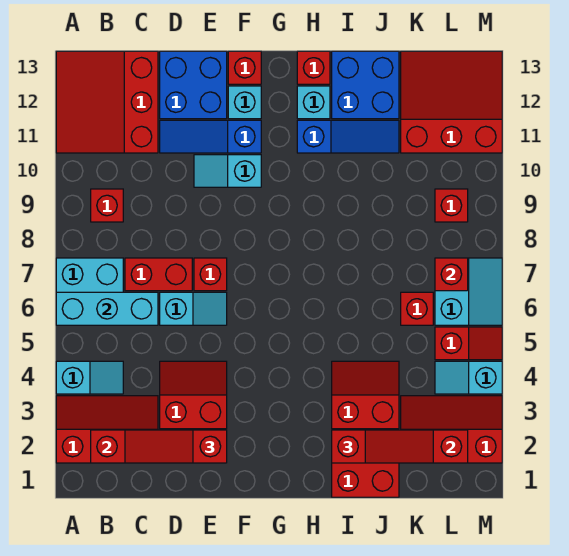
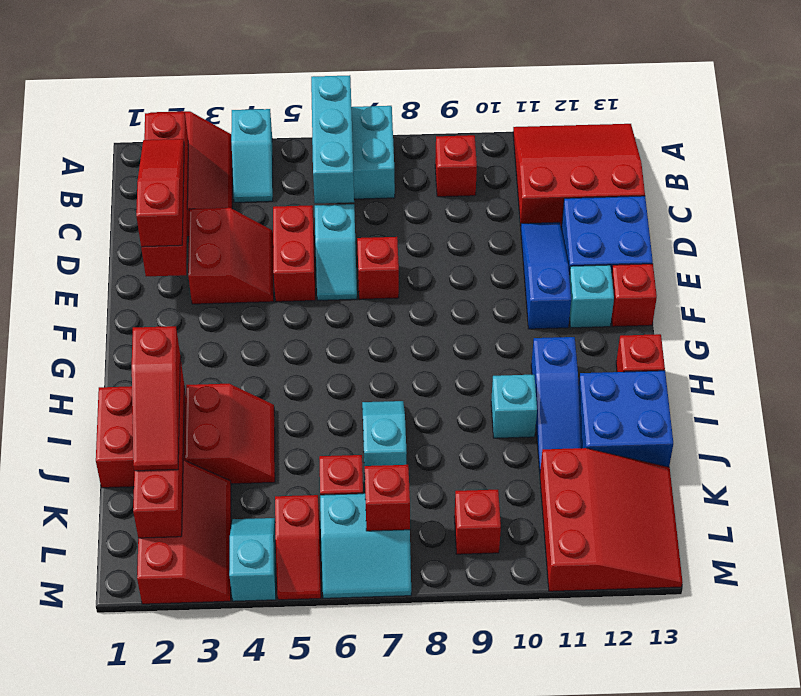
red 1x2 brick [125,258,192,291] -> red 1x2 brick moved to [273,205,315,302]
cyan 1x2 slope [194,155,261,187] -> cyan 1x2 slope moved to [362,401,407,473]
cyan 1x1 brick [297,86,330,119] -> cyan 1x1 brick moved to [491,375,537,438]

